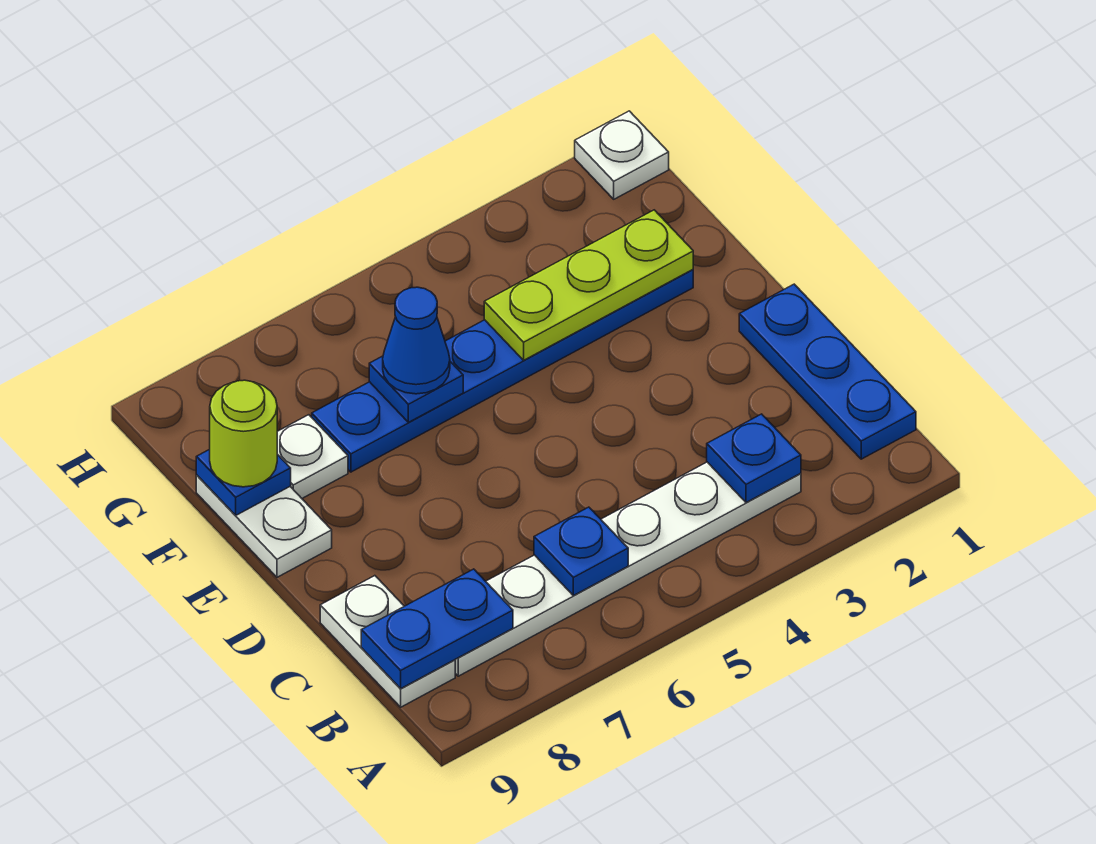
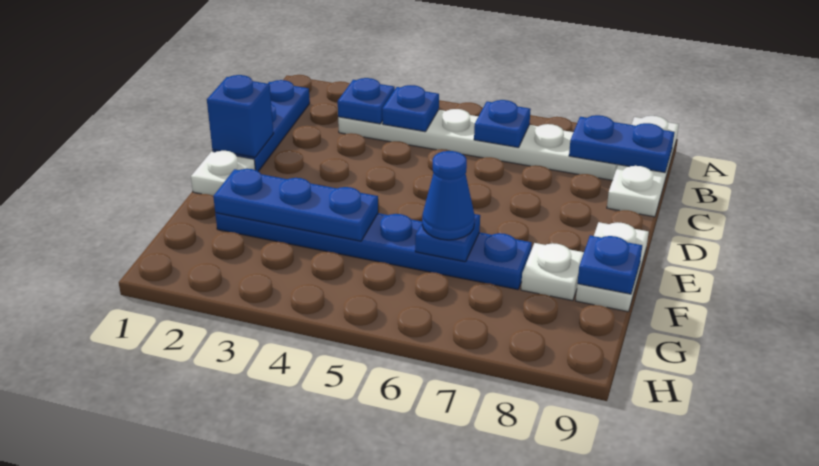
none -> blue 1x1 plate [382,85,439,132]
white 1x2 plate [320,576,455,707] -> white 1x3 plate [607,116,679,217]
none -> blue 1x1 brick [207,75,274,157]
lime 1x3 plate [484,210,693,360] -> blue 1x3 plate [213,169,378,241]
lime 1x1 round brick [210,380,277,487] -> none
white 1x1 plate [575,111,669,199] -> white 1x1 plate moved to [191,151,255,196]

